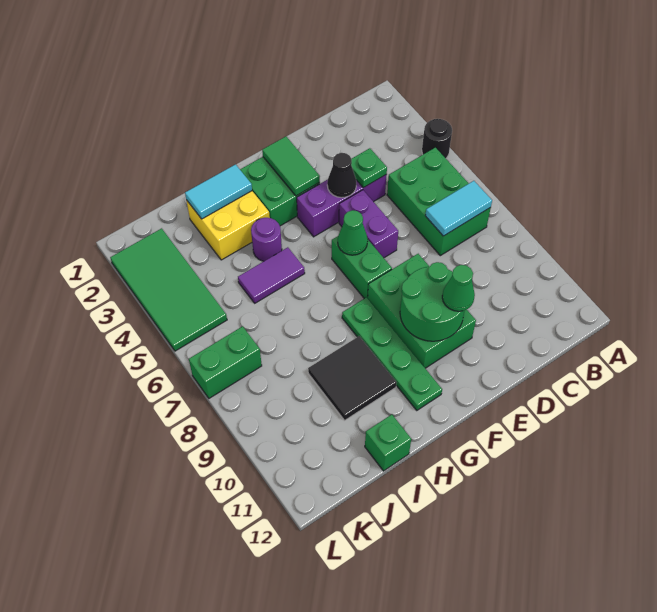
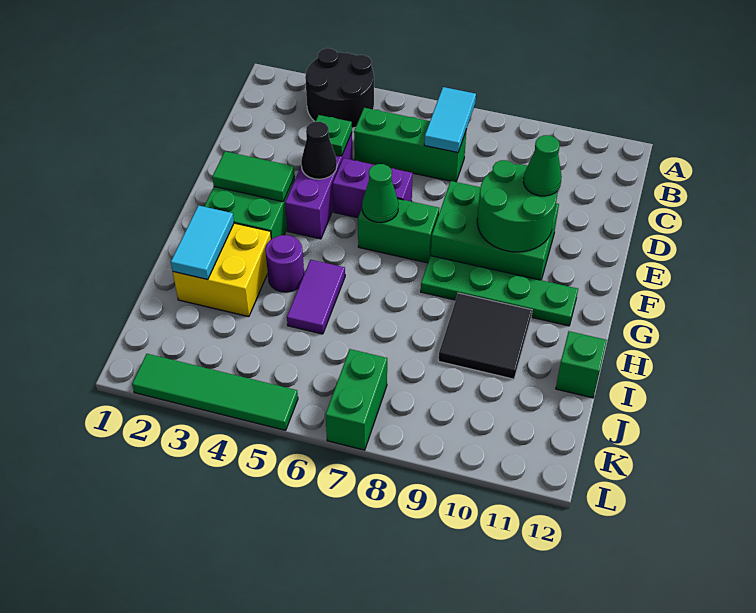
black 1x1 round brick [422,119,452,158] -> black 2x2 round brick [305,48,374,128]
green 2x3 brick [387,148,491,256] -> green 1x3 brick [354,108,467,182]
green 2x4 tile [110,228,227,351] -> green 1x4 tile [132,354,298,430]

